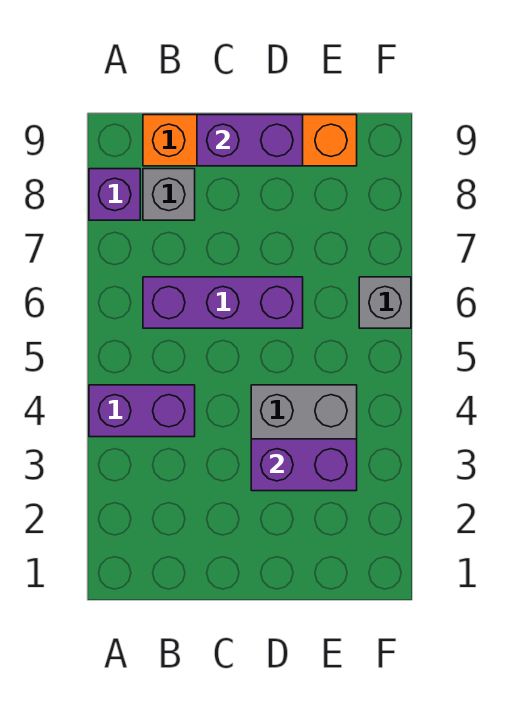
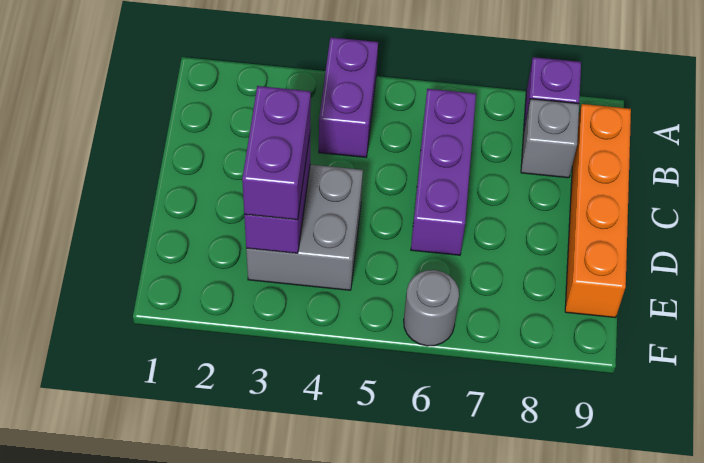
purple 1x2 brick [197,115,303,166] -> purple 1x2 brick moved to [242,86,311,220]
grey 1x1 brick [359,277,411,328] -> grey 1x1 round brick [404,270,459,346]

